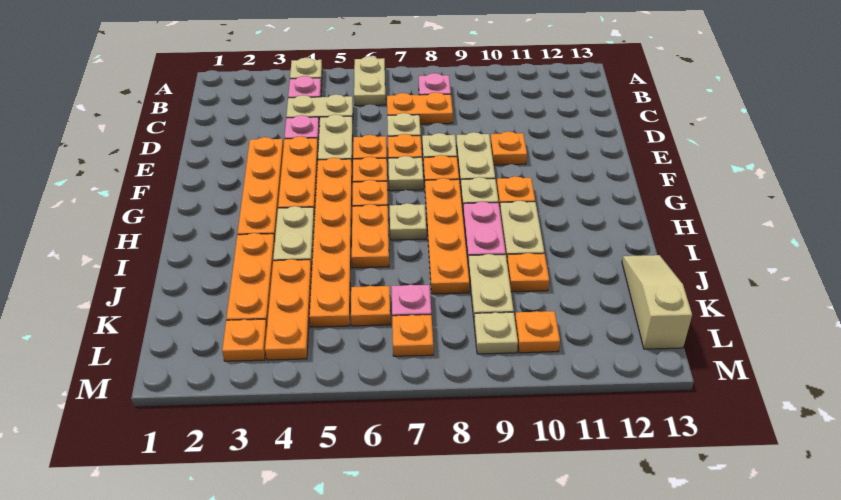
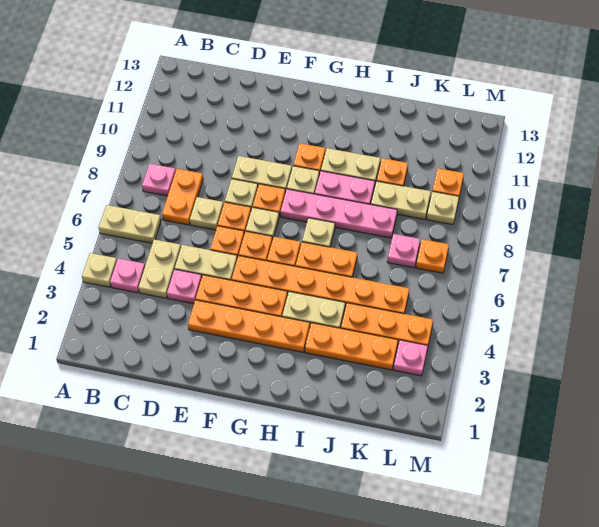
orange 1x1 plate [490,132,527,165] -> none
orange 1x4 plate [425,178,470,294] -> pink 1x4 plate [281,189,397,238]
tan 1x3 slope [622,255,692,349] -> none
orange 1x1 plate [351,286,390,326] -> none
orange 1x1 plate [222,319,267,361] -> pink 1x1 plate [394,340,428,376]

